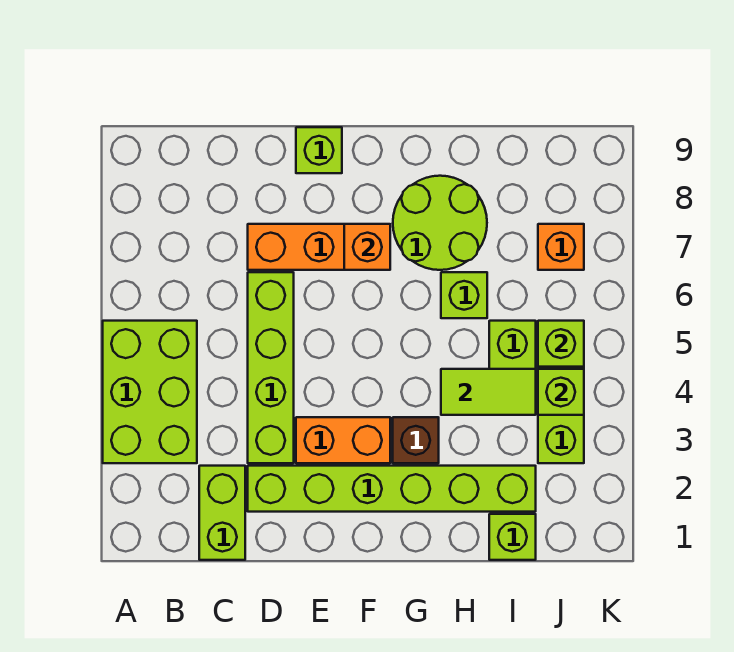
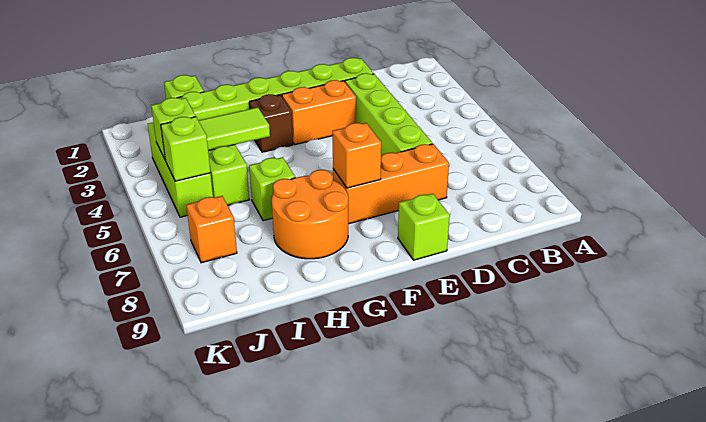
lime 2x3 brick [103,321,197,463] -> none
lime 1x2 brick [199,466,245,560] -> none
lime 2x2 round brick [393,176,487,270] -> orange 2x2 round brick [272,170,348,259]

